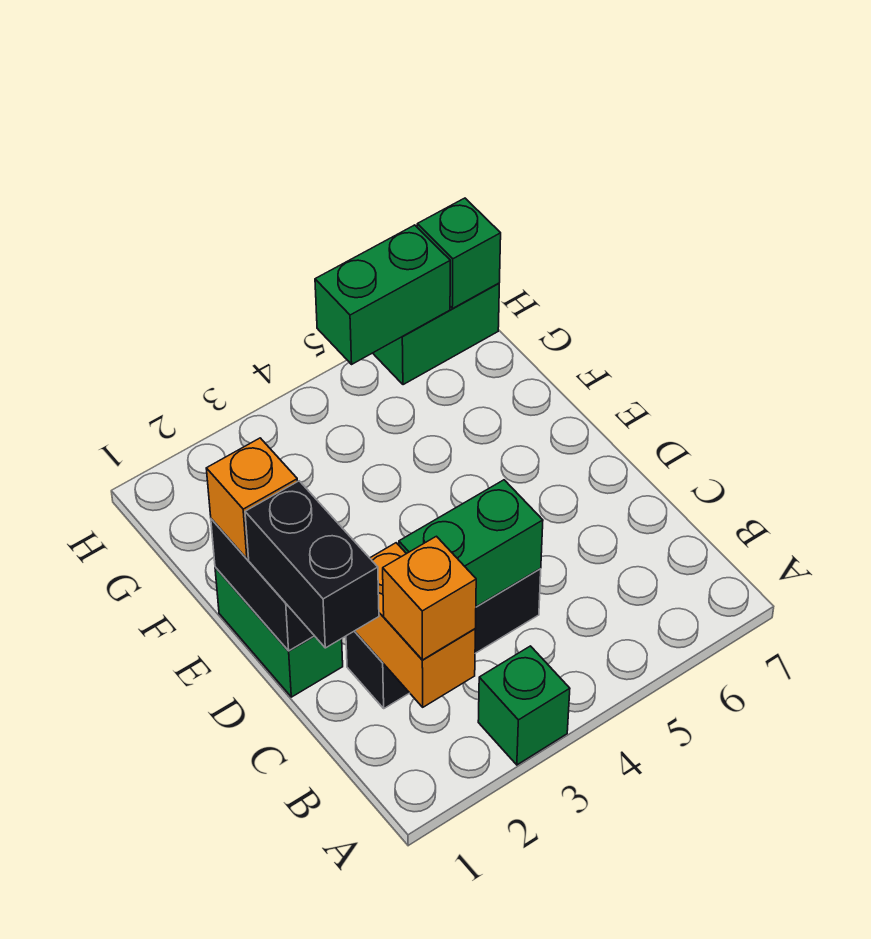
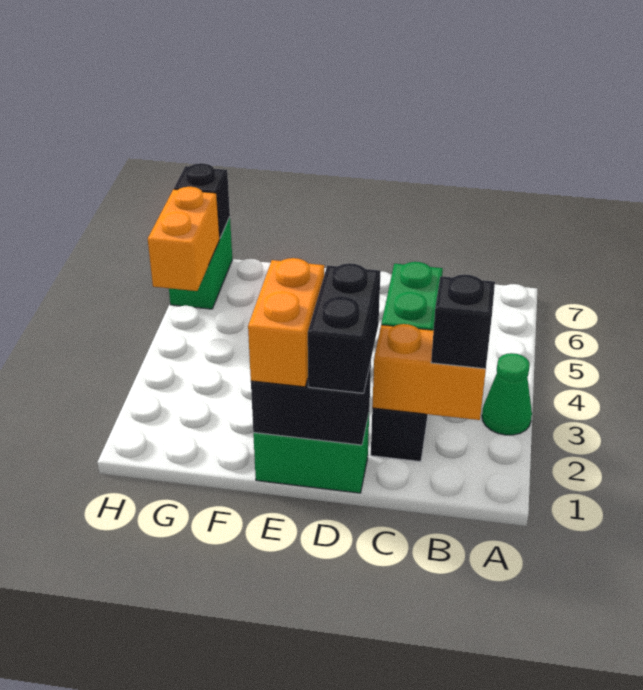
green 1x1 brick [478,646,570,765] -> green 1x1 cone [482,353,532,435]
orange 1x1 brick [383,536,476,660] -> black 1x1 brick [431,274,495,369]
black 1x2 brick [245,481,379,648] -> black 1x2 brick turned to [308,263,381,393]
orange 1x1 brick [206,438,298,559] -> orange 1x2 brick [248,258,324,387]
green 1x2 brick [315,225,450,364] -> orange 1x2 brick [148,187,220,291]
green 1x1 brick [417,198,501,309] -> black 1x1 brick [174,163,230,238]

